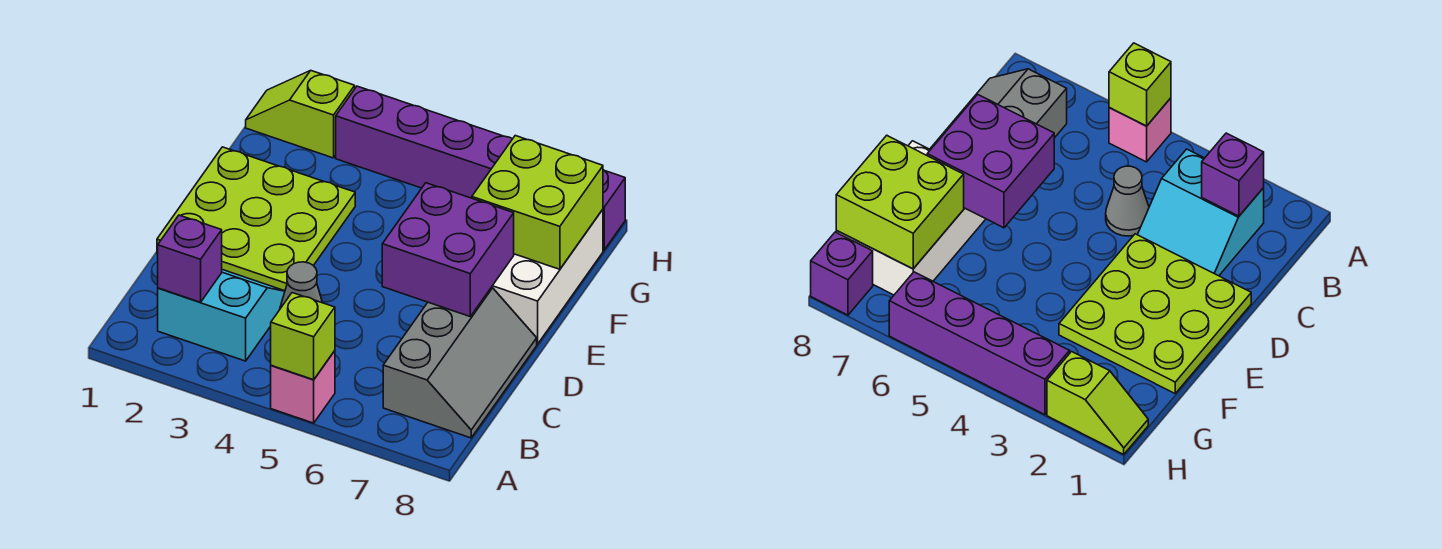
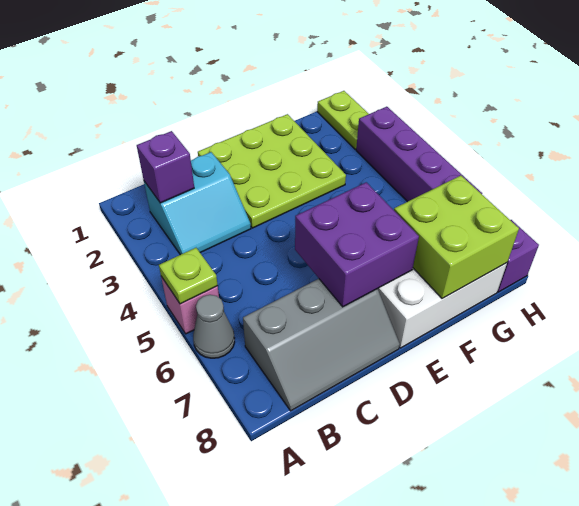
lime 1x1 brick [271,293,335,380] -> lime 1x1 plate [159,248,218,304]
cyan 2x2 slope [158,270,285,361] -> cyan 2x2 slope turned to [144,152,251,255]
grey 1x1 cone [280,262,323,309] -> grey 1x1 cone moved to [193,295,235,358]
lime 1x2 slope [246,71,355,158] -> lime 1x2 plate [317,91,368,149]

